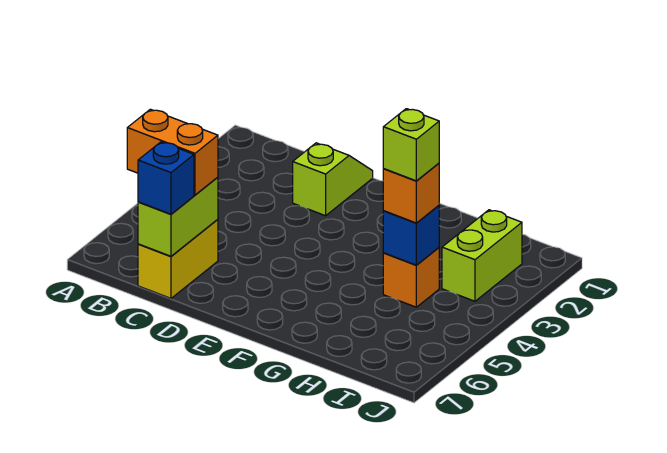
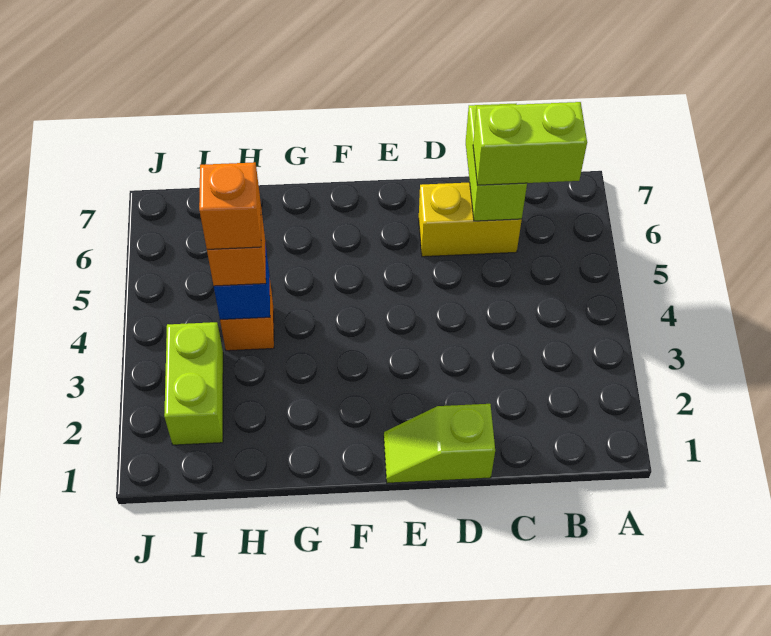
orange 1x2 brick [127,109,218,195] -> lime 1x2 brick [473,102,587,185]
yellow 1x2 brick [138,219,218,298] -> yellow 1x2 brick turned to [419,182,522,257]
blue 1x1 brick [138,142,194,214] -> none
lime 1x2 slope [293,143,373,216] -> lime 1x2 slope turned to [384,404,495,483]
lime 1x1 brick [383,109,439,181] -> orange 1x1 brick [199,162,261,249]

